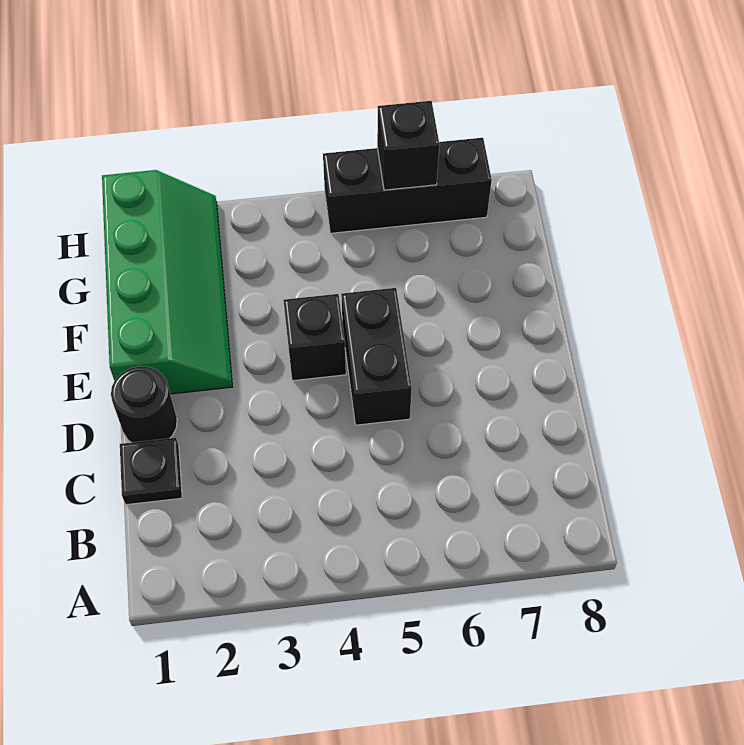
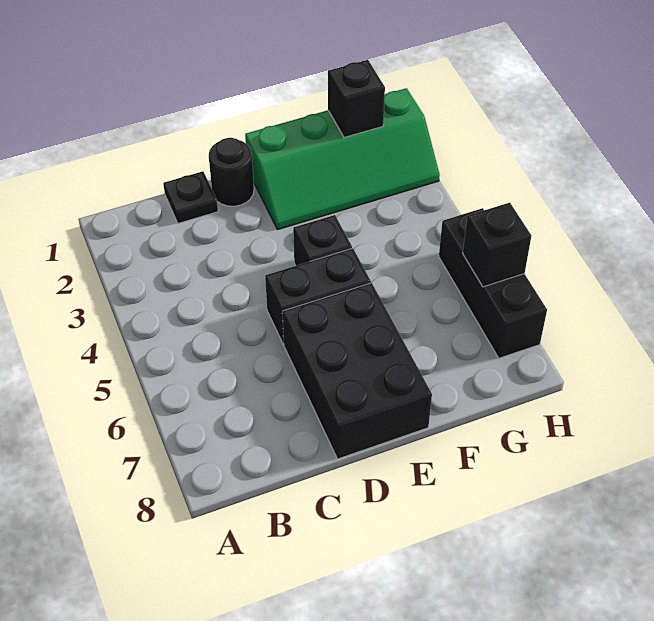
none -> black 2x3 brick [282,283,432,459]
none -> black 1x1 brick [328,60,385,138]

